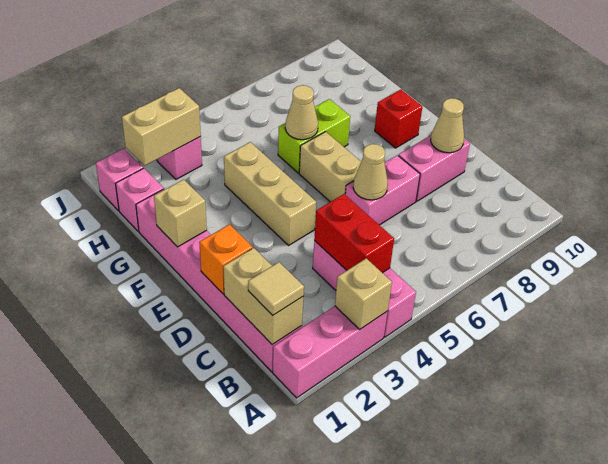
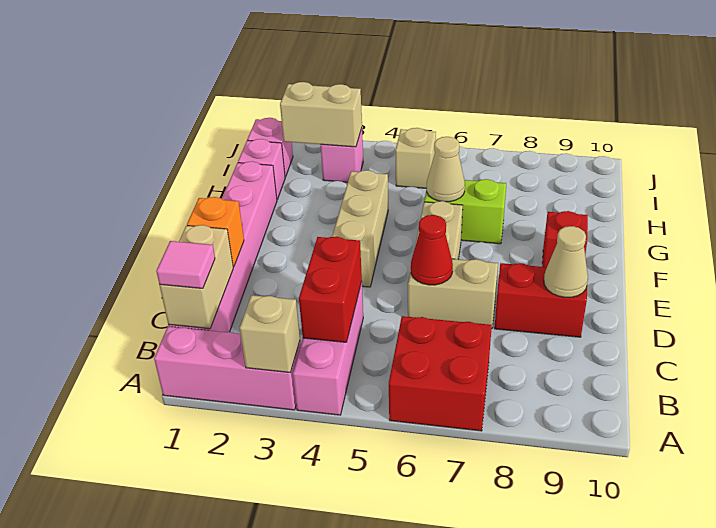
none -> red 2x2 brick [389,316,492,431]
tan 1x1 tile [248,262,304,315] -> pink 1x1 tile [156,241,215,288]
pink 1x2 brick [345,155,420,225] -> tan 1x2 brick [408,259,498,329]
tan 1x1 cone [353,144,388,200] -> red 1x1 cone [411,215,453,285]
pink 1x2 brick [398,135,470,201] -> red 1x2 brick [494,263,587,337]
tan 1x1 brick [154,179,207,247] -> tan 1x1 brick moved to [395,128,436,188]

